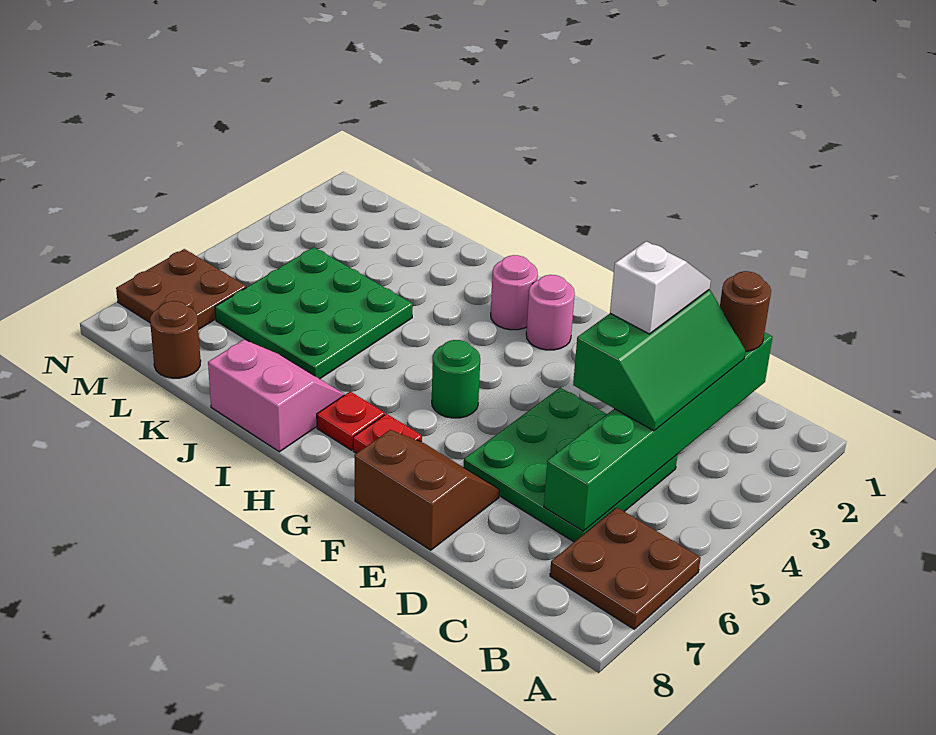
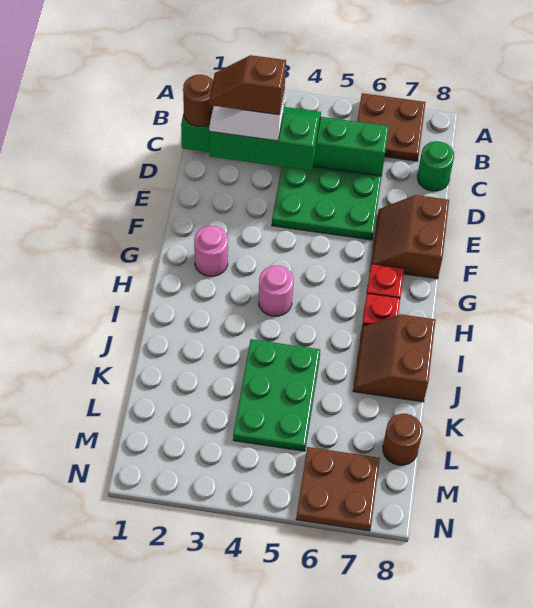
none -> brown 1x2 slope [209,55,286,115]
green 1x1 round brick [432,340,480,418] -> green 1x1 round brick moved to [417,141,454,191]
pink 1x1 round brick [491,255,538,330] -> pink 1x1 round brick moved to [259,266,294,316]
pink 2x2 slope [208,340,345,452] -> brown 2x2 slope [353,314,435,402]
green 3x3 plate [215,247,413,379] -> green 2x3 plate [233,339,320,451]

